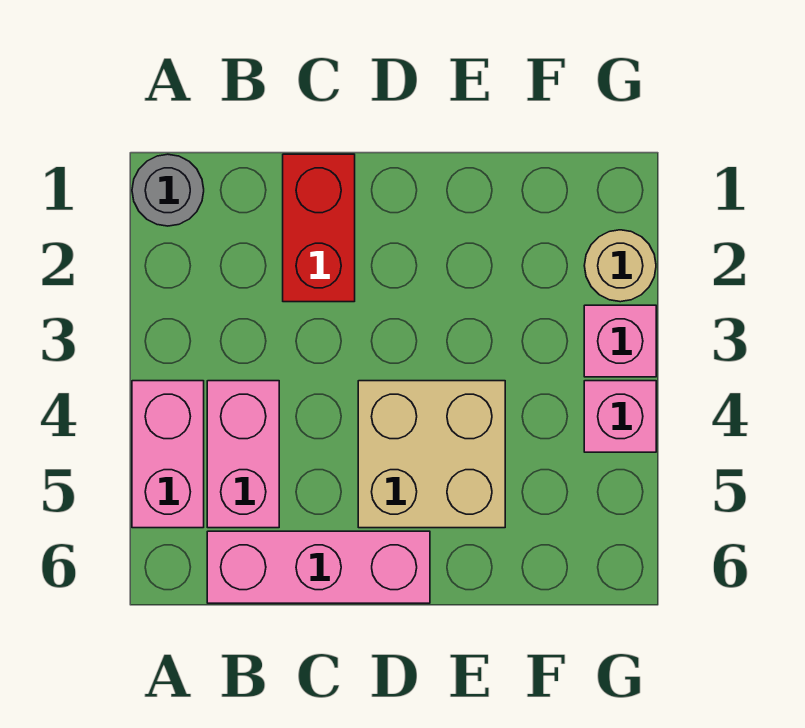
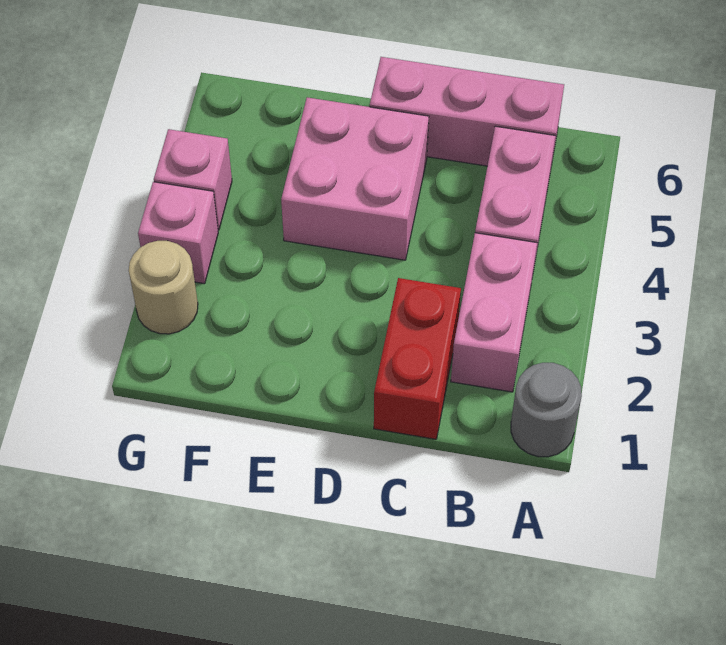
pink 1x2 brick [132,381,204,528] -> pink 1x2 brick moved to [451,233,537,392]
tan 2x2 brick [358,381,505,528] -> pink 2x2 brick [281,97,429,260]

